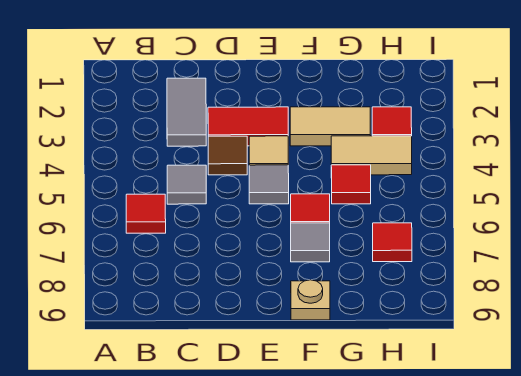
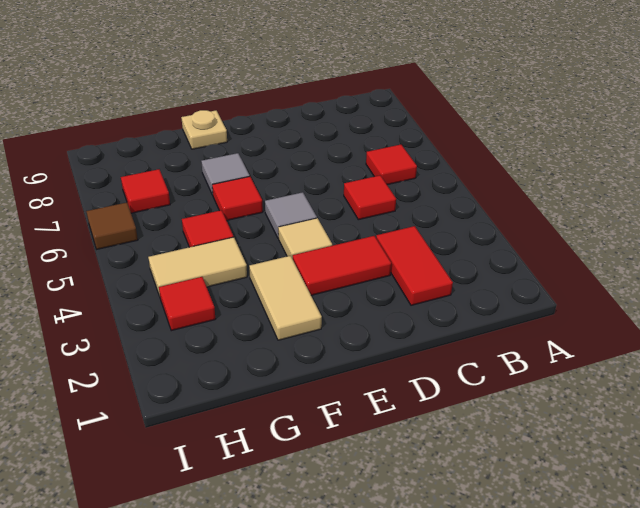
grey 1x2 tile [167,78,206,146] -> red 1x2 tile [376,226,453,305]
grey 1x1 tile [167,165,206,204] -> red 1x1 tile [344,175,396,220]
brown 1x1 tile [208,136,247,175] -> brown 1x1 tile moved to [86,203,138,249]
tan 1x2 tile [290,107,370,146] -> tan 1x2 tile turned to [249,256,322,340]

